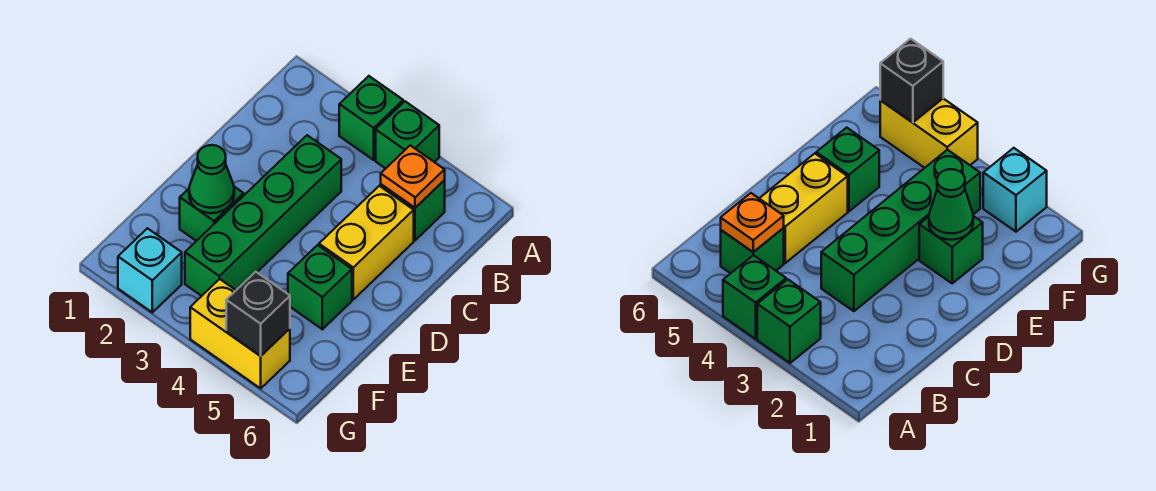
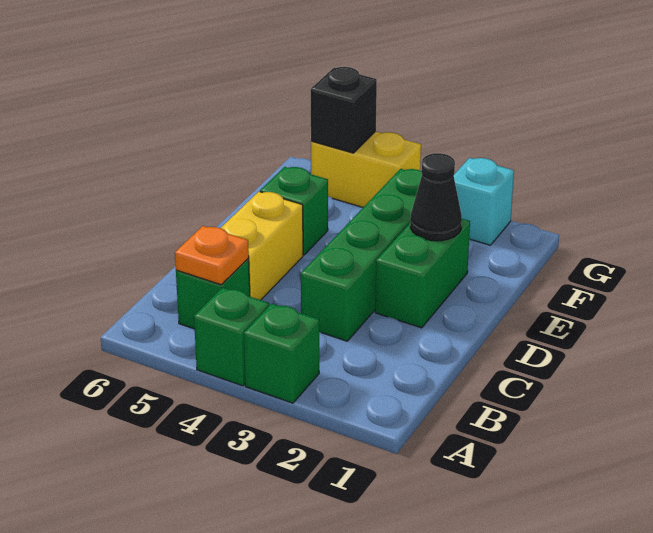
green 1x1 brick [180,187,244,241] -> green 1x2 brick [375,219,470,328]
green 1x1 cone [189,145,234,213] -> black 1x1 cone [410,153,462,241]

